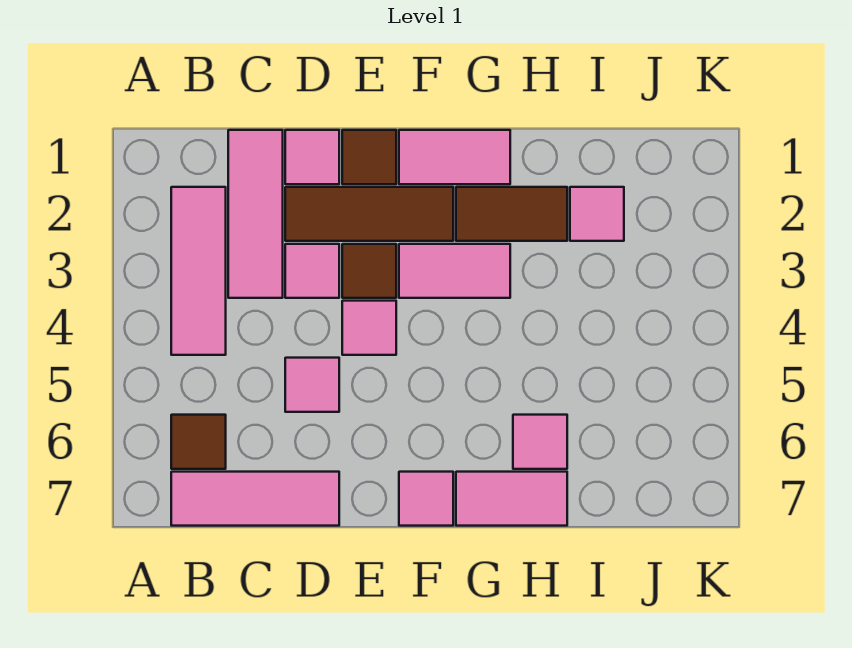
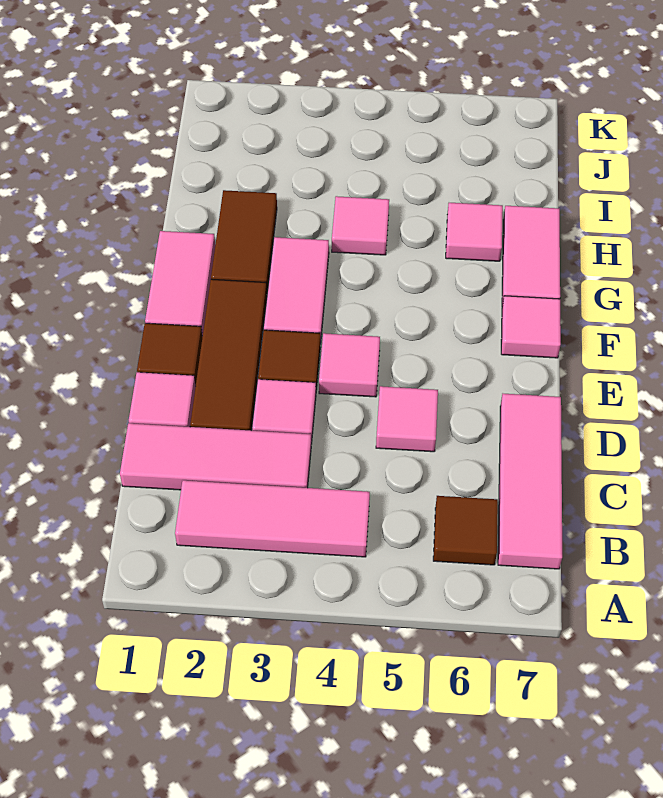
pink 1x1 tile [570,187,624,241] -> pink 1x1 tile moved to [332,196,389,255]

